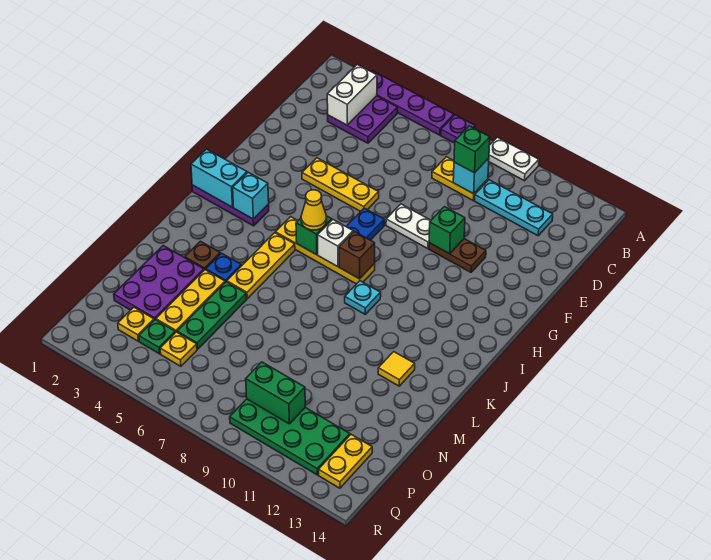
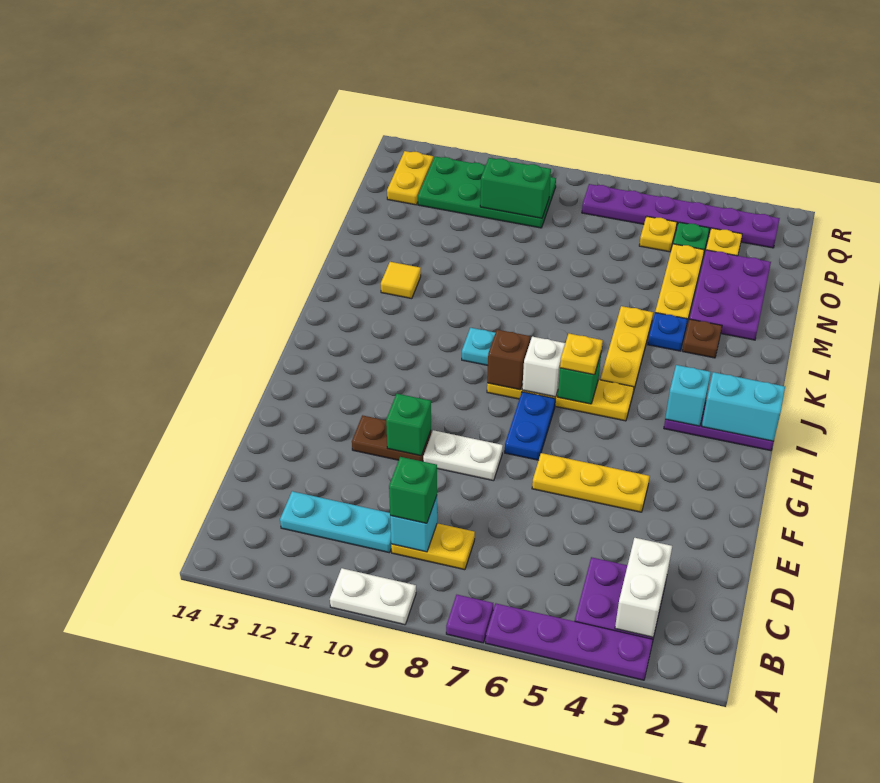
yellow 1x1 cone [301,190,327,230] -> yellow 1x1 plate [560,334,603,375]
green 1x3 plate [177,282,247,349] -> none
none -> purple 1x6 plate [582,184,780,248]

